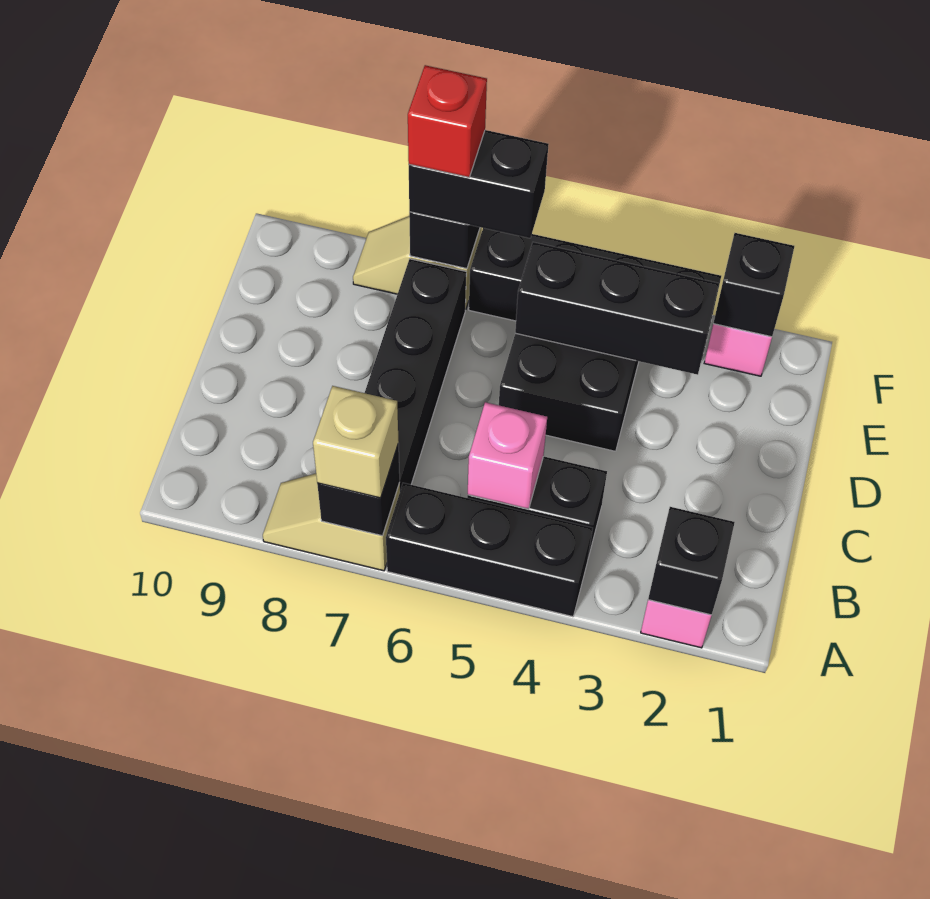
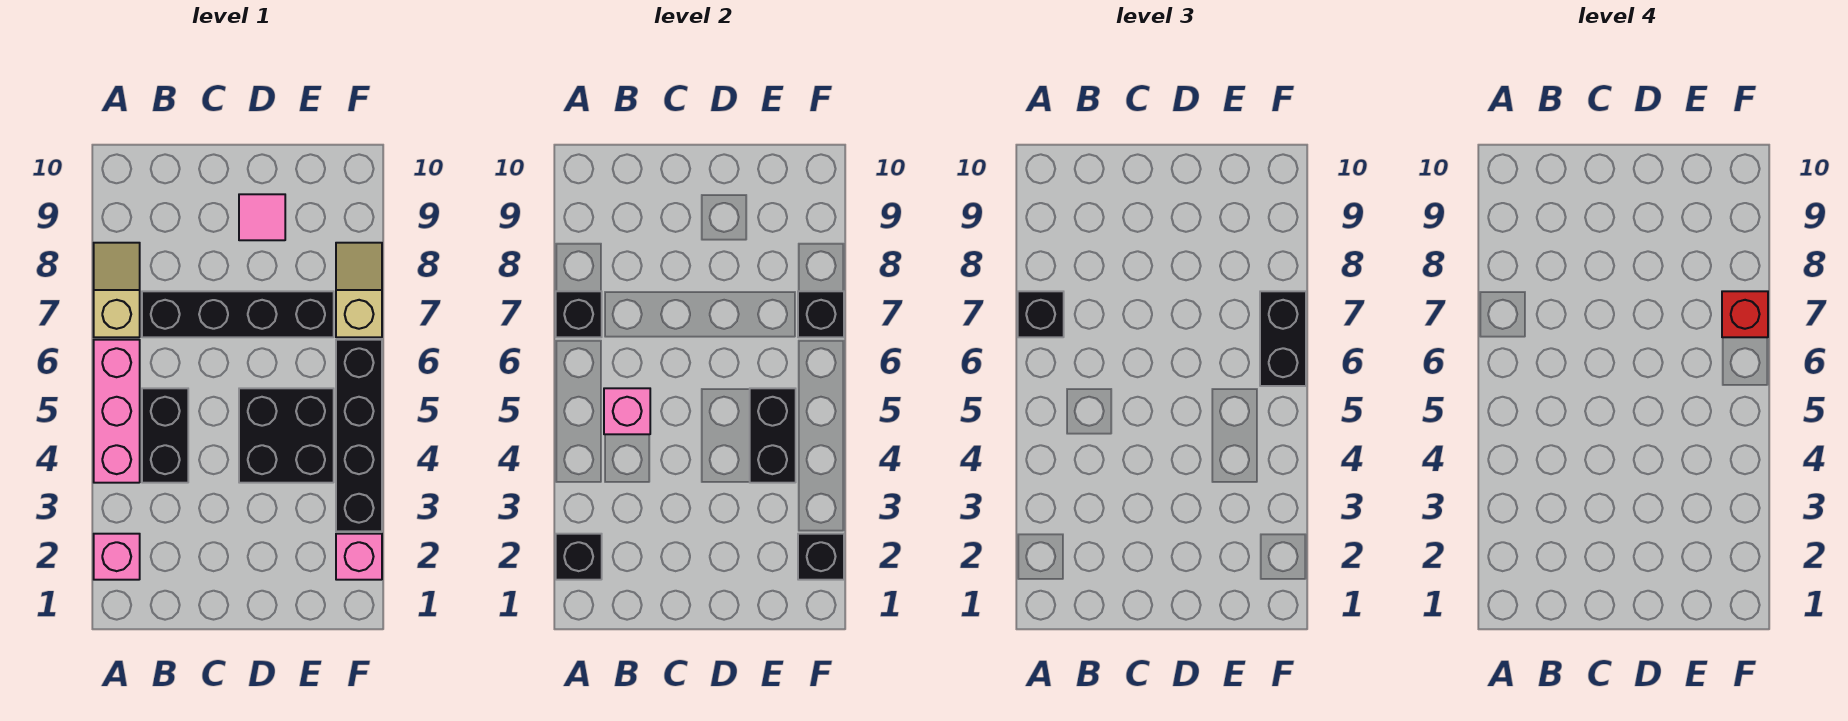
black 1x3 brick [386,483,593,617] -> pink 1x3 brick [94,340,140,483]
tan 1x1 brick [313,386,399,498] -> black 1x1 brick [1018,291,1064,337]
none -> pink 1x1 tile [239,194,285,240]
black 1x3 brick [515,242,719,375] -> black 1x2 brick [750,388,796,483]

